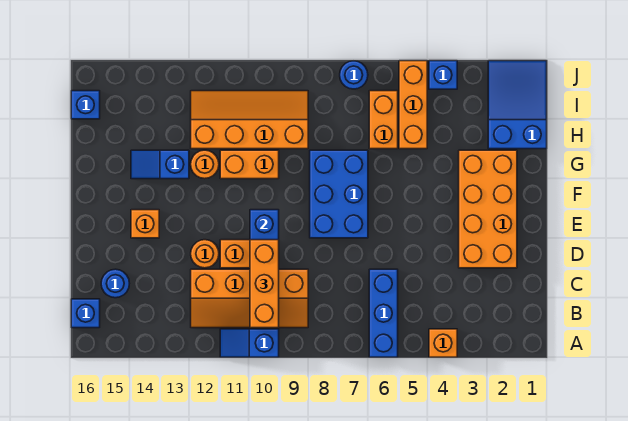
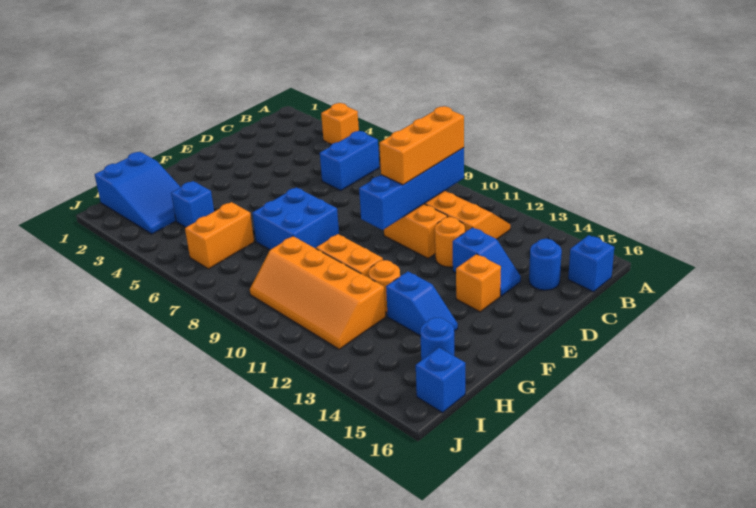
blue 1x3 brick [369,269,398,357] -> blue 1x2 brick [320,131,379,191]
blue 1x2 slope [220,329,279,357] -> blue 1x2 slope moved to [453,227,521,296]
orange 2x4 brick [459,150,517,268] -> none
blue 2x3 brick [310,150,368,238] -> blue 2x2 brick [252,187,339,250]
blue 2x3 slope [488,61,547,149] -> blue 2x3 slope turned to [95,152,181,234]
orange 1x3 brick [399,61,427,149] -> none
blue 1x1 brick [429,61,457,89] -> blue 1x1 brick moved to [171,181,214,227]
blue 1x1 round brick [340,61,368,89] -> blue 1x1 round brick moved to [420,318,454,360]

